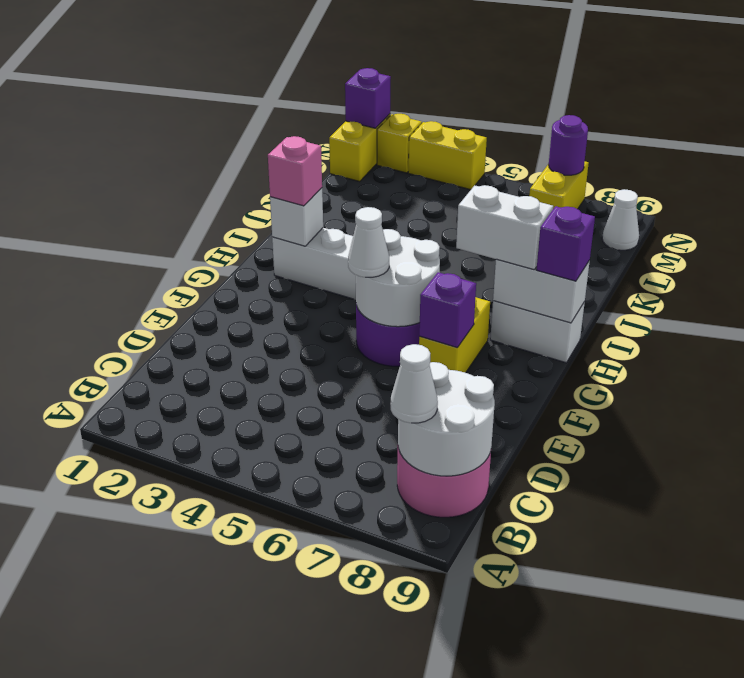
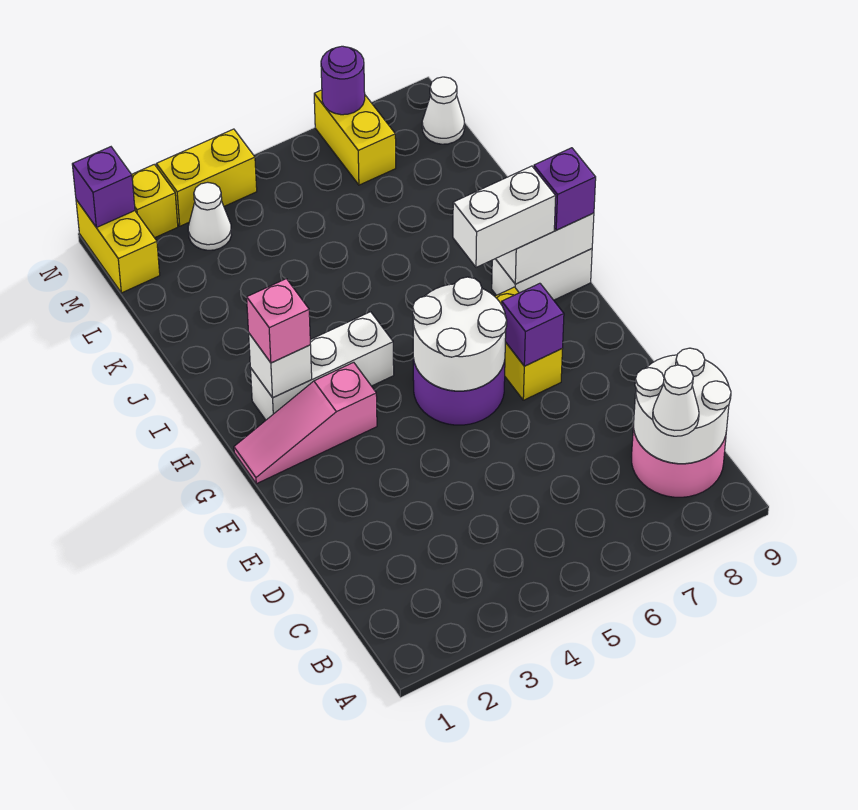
white 1x1 cone [348,207,389,277] -> white 1x1 cone moved to [188,182,231,250]
none -> pink 1x3 slope [234,362,377,484]

